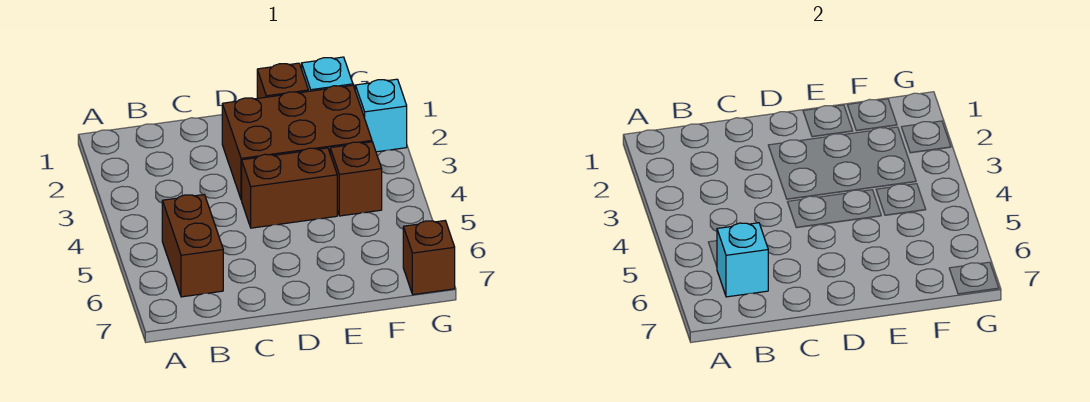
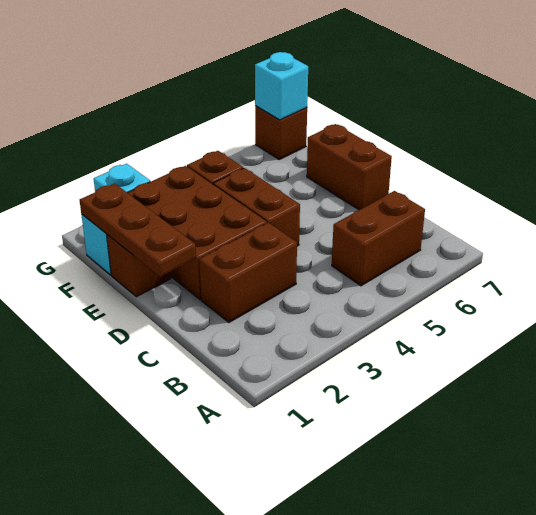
cyan 1x1 brick [717,223,768,297] -> cyan 1x1 brick moved to [255,52,308,120]
none -> brown 1x2 brick [199,223,297,322]
none -> brown 1x3 plate [80,183,196,277]
none -> brown 1x2 brick [307,124,392,210]

